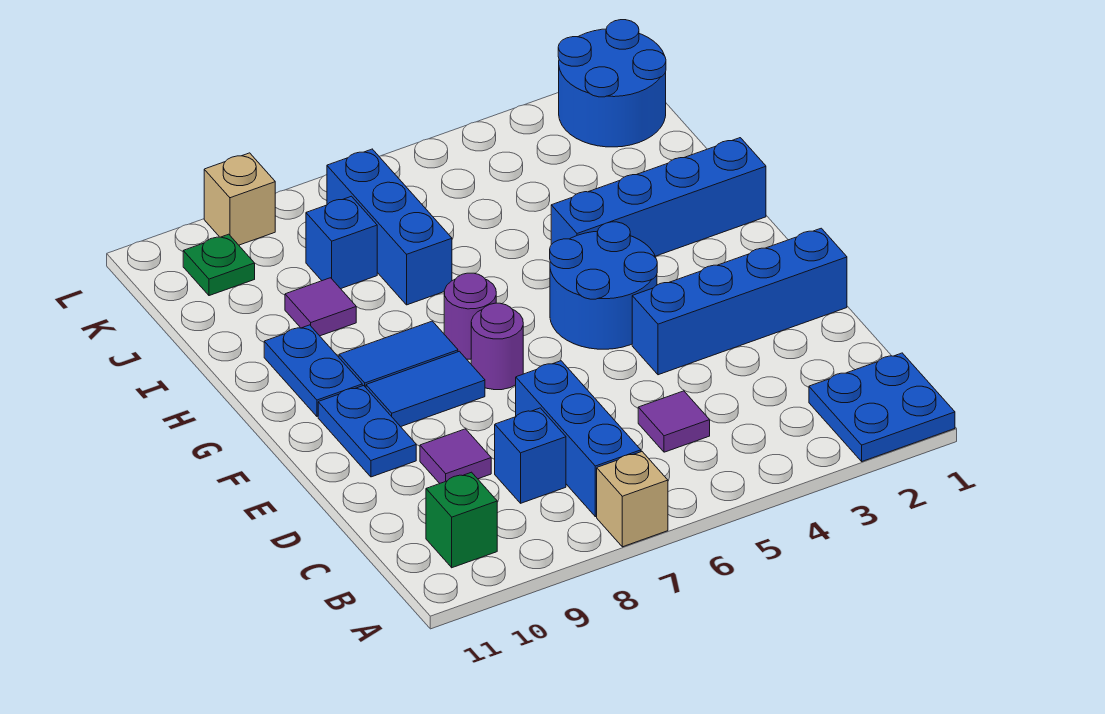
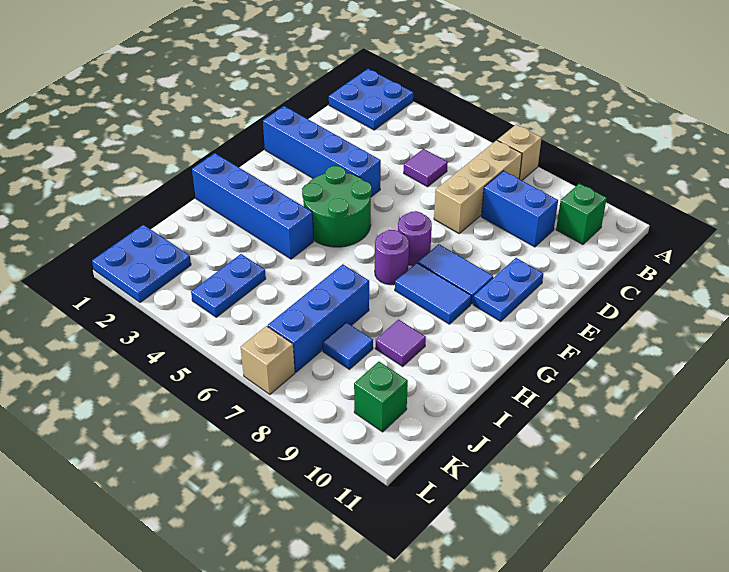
blue 1x3 brick [516,361,641,517] -> tan 1x3 brick [434,140,522,233]
blue 1x1 brick [495,408,566,503] -> blue 1x2 brick [481,171,558,247]
purple 1x1 tile [420,429,491,483] -> none
blue 2x2 round brick [550,222,657,349] -> green 2x2 round brick [302,166,372,247]
blue 1x2 plate [264,325,362,416] -> blue 1x2 plate moved to [191,254,266,317]
blue 1x1 brick [306,196,377,289] -> blue 1x1 tile [323,322,373,369]
blue 2x2 round brick [558,20,666,147] -> blue 2x2 plate [92,225,191,302]
green 1x1 plate [183,234,255,296] -> green 1x1 brick [354,362,408,432]
tan 1x1 brick [204,153,275,245] -> tan 1x1 brick moved to [241,326,295,394]

